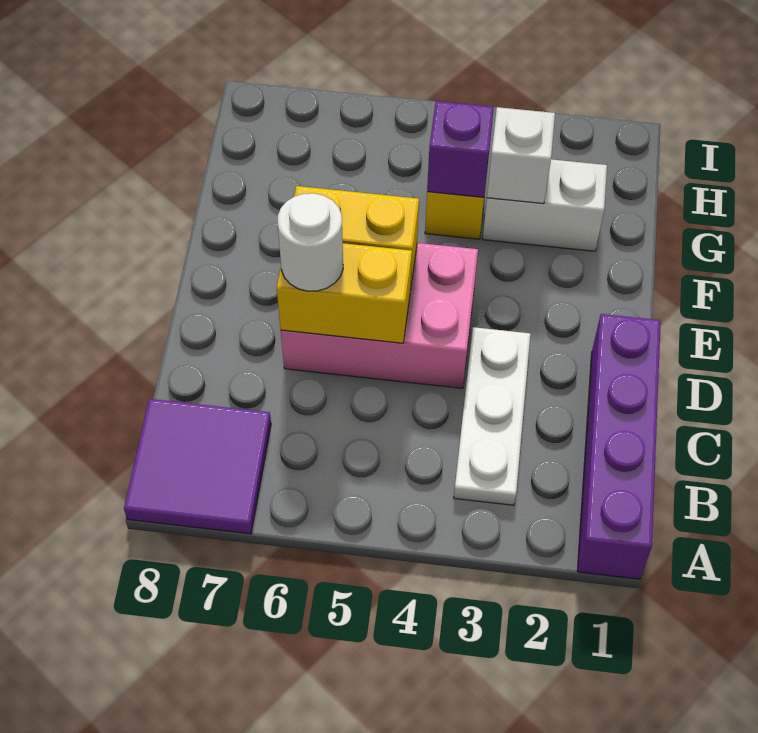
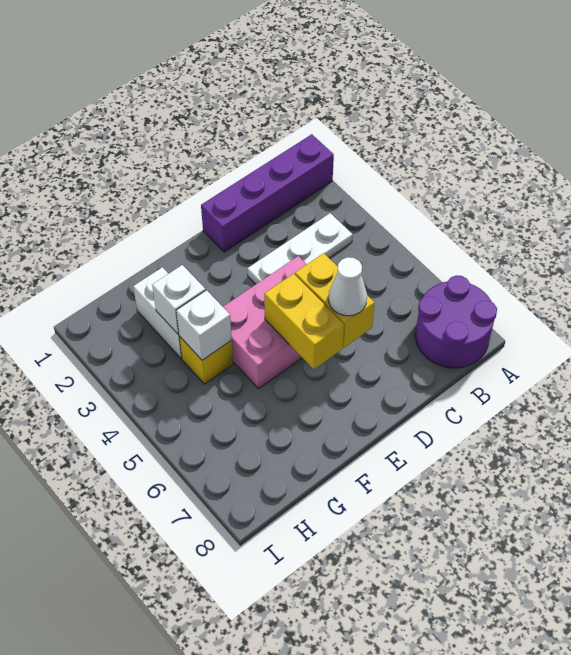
purple 2x2 tile [124,399,271,534] -> purple 2x2 round brick [415,275,497,368]
pink 2x3 brick [281,243,478,388] -> pink 2x3 brick turned to [223,256,307,388]
white 1x1 round brick [278,193,343,291] -> white 1x1 cone [329,257,367,316]
purple 1x1 brick [427,101,494,197] -> white 1x1 brick [176,290,232,360]

